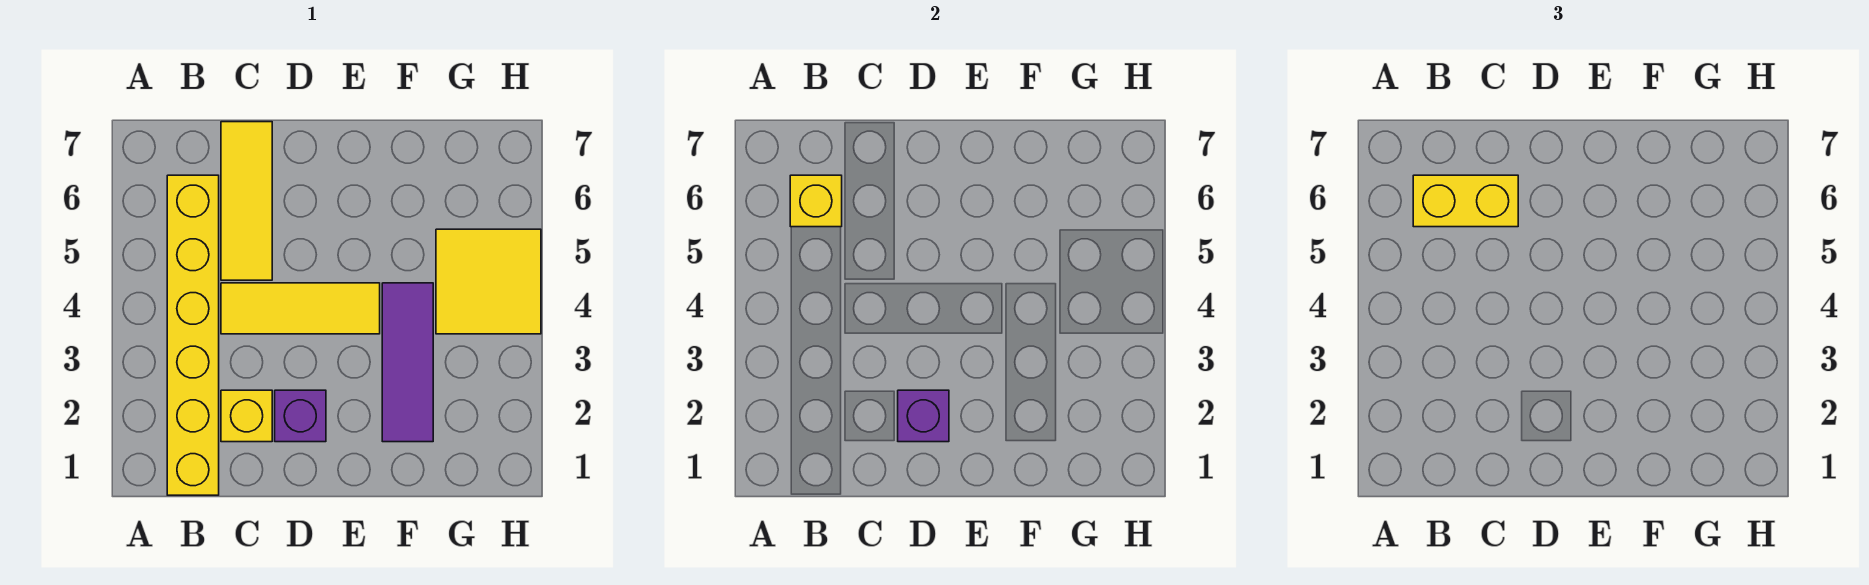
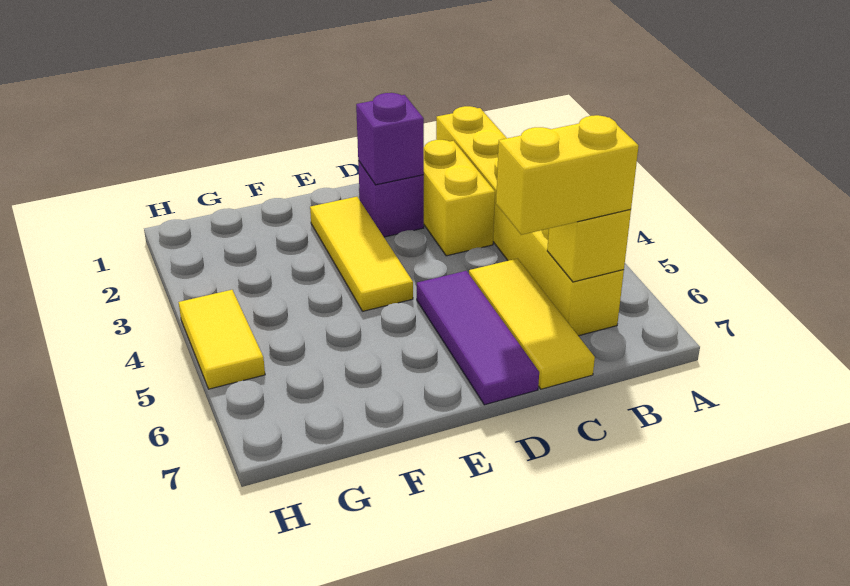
yellow 1x1 brick [221,390,272,442] -> yellow 1x2 brick [424,140,495,256]
yellow 1x3 tile [221,283,380,334] -> yellow 1x3 tile turned to [310,197,413,311]
purple 1x3 tile [382,283,433,442] -> purple 1x3 tile moved to [417,271,539,405]
yellow 2x2 tile [436,229,541,334] -> yellow 1x2 tile [178,290,265,389]

